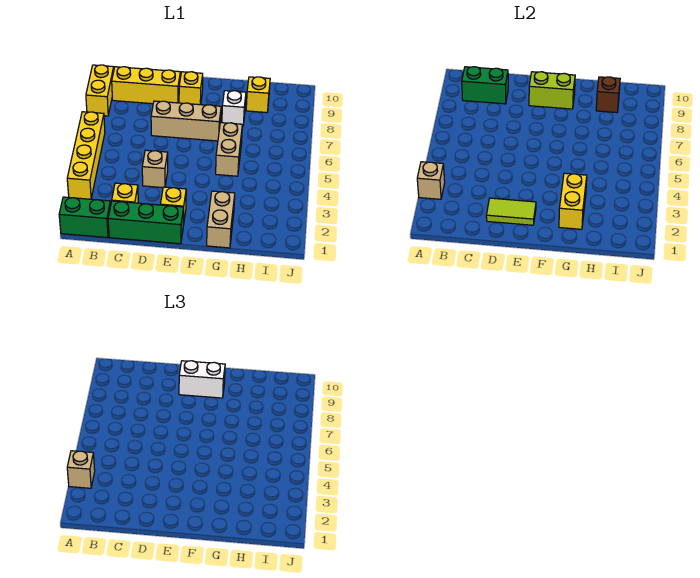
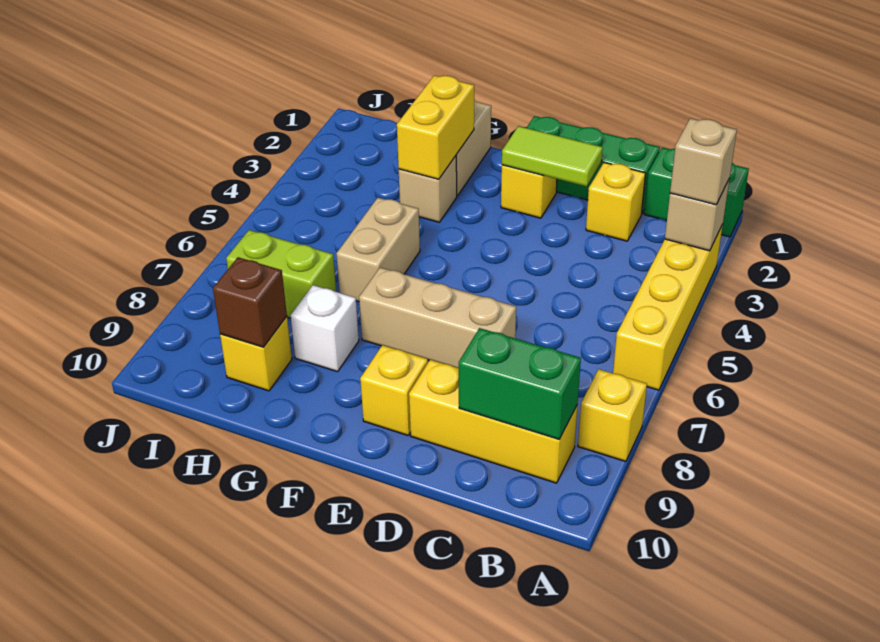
yellow 1x2 brick [86,65,114,116] -> yellow 1x1 brick [578,369,647,462]
tan 1x1 brick [142,150,168,188] -> tan 1x1 brick moved to [399,156,457,222]
lime 1x2 brick [529,72,575,109] -> lime 1x2 brick moved to [226,230,336,318]
white 1x2 brick [179,361,225,398] -> none

